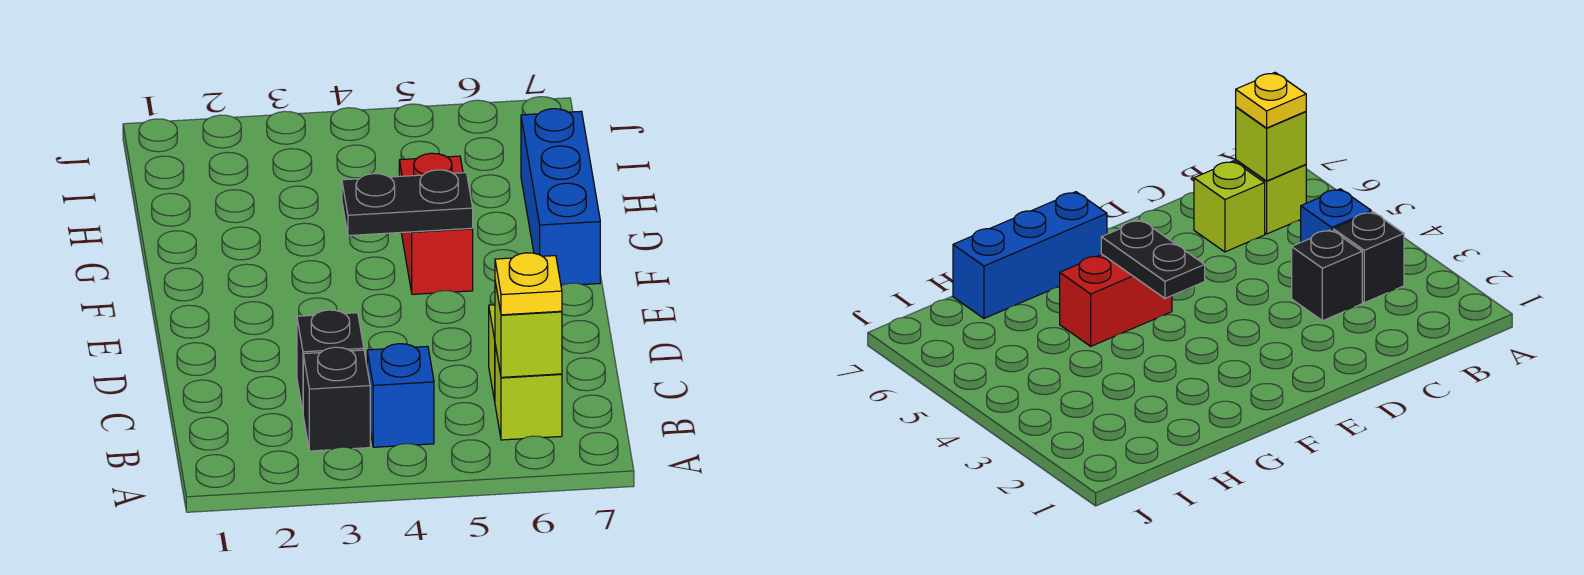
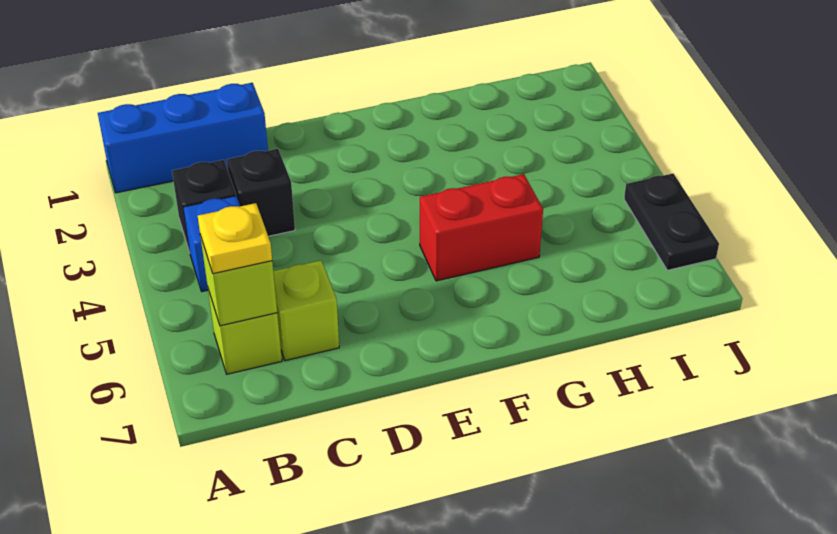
black 1x2 plate [342,170,473,236] -> black 1x2 plate moved to [624,174,719,270]
blue 1x3 brick [521,109,600,286] -> blue 1x3 brick moved to [98,83,268,193]

